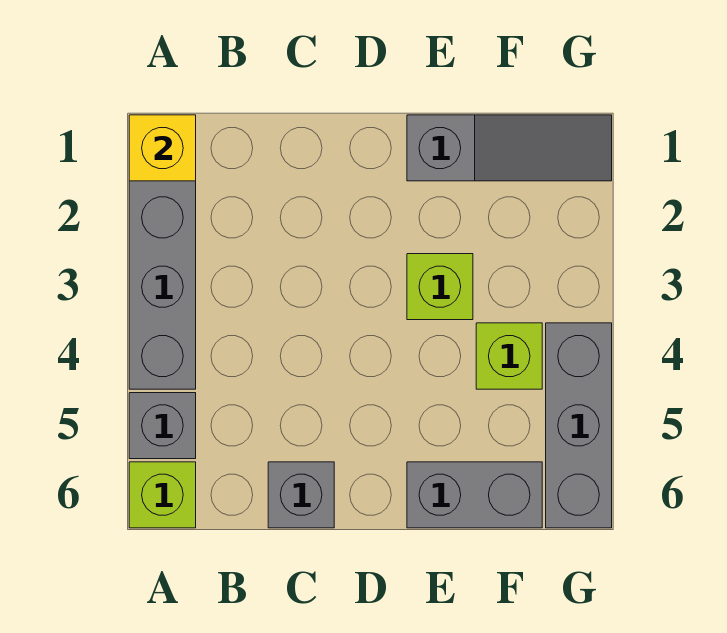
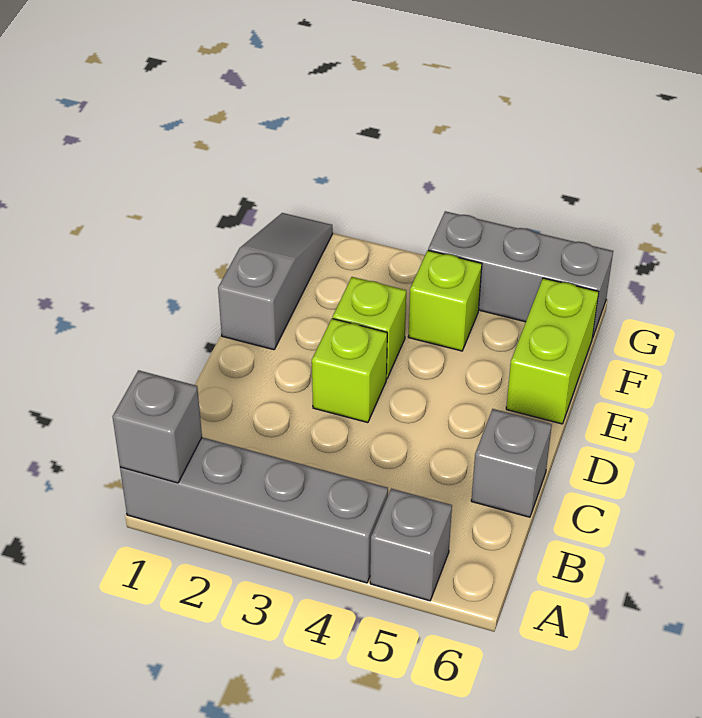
yellow 1x1 brick [129,115,196,181] -> grey 1x1 brick [113,370,202,483]
lime 1x1 brick [129,462,196,528] -> lime 1x1 brick moved to [312,319,387,423]
grey 1x2 brick [407,462,542,528] -> lime 1x2 brick [506,278,599,424]

